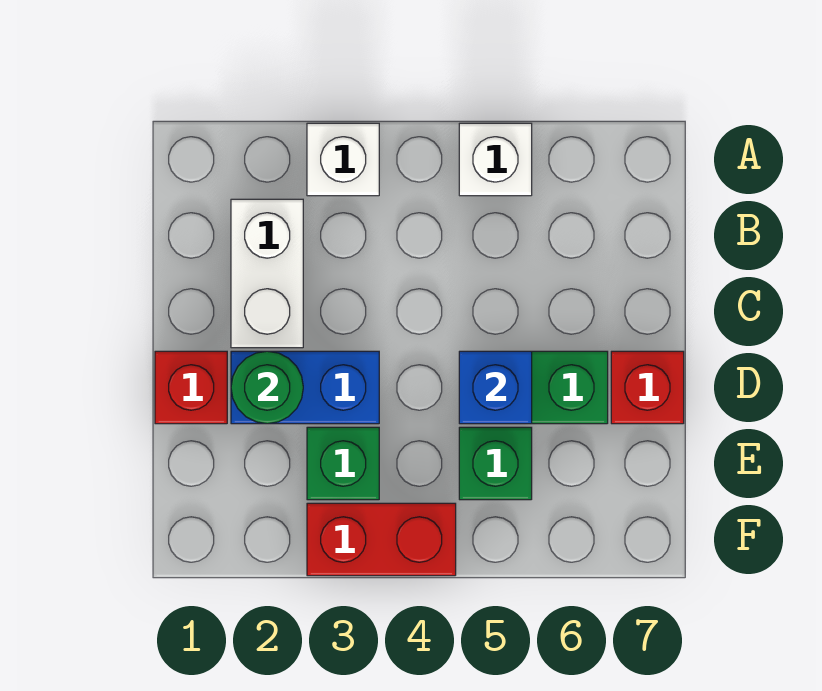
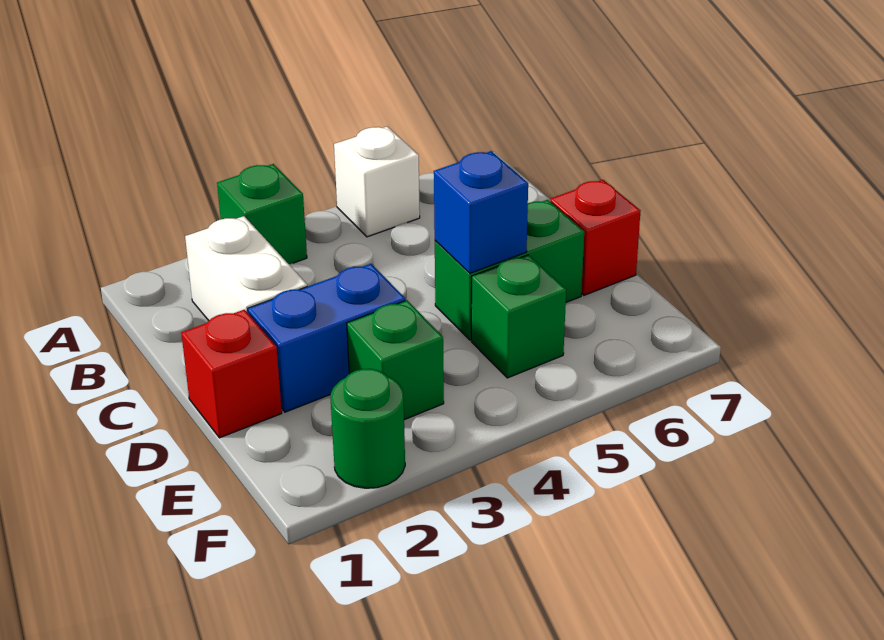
white 1x1 brick [307,123,379,196] -> green 1x1 brick [217,164,307,264]
green 1x1 round brick [231,351,303,424] -> green 1x1 round brick moved to [330,369,405,488]
red 1x2 brick [307,503,456,576] -> none

